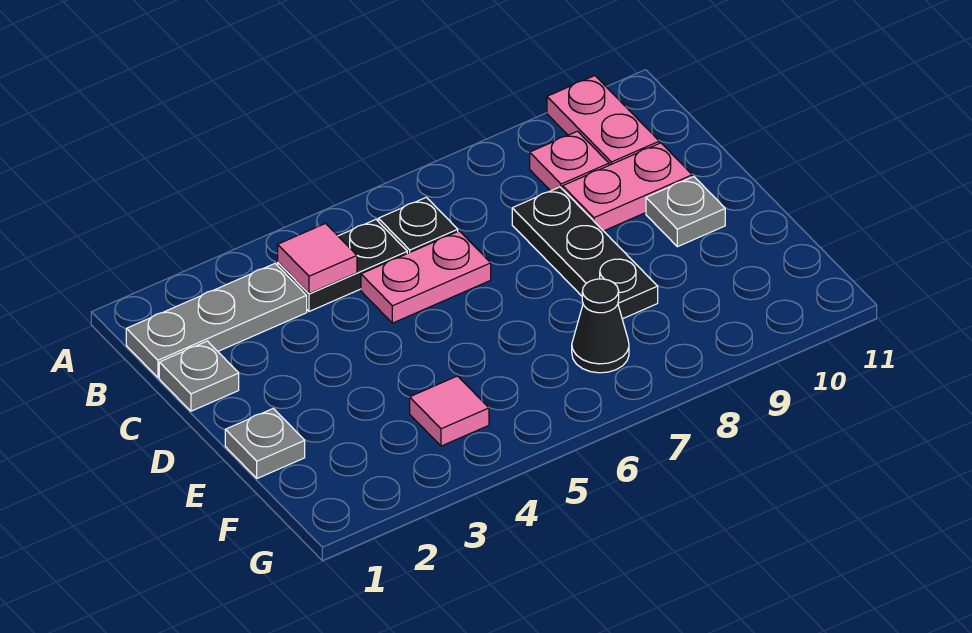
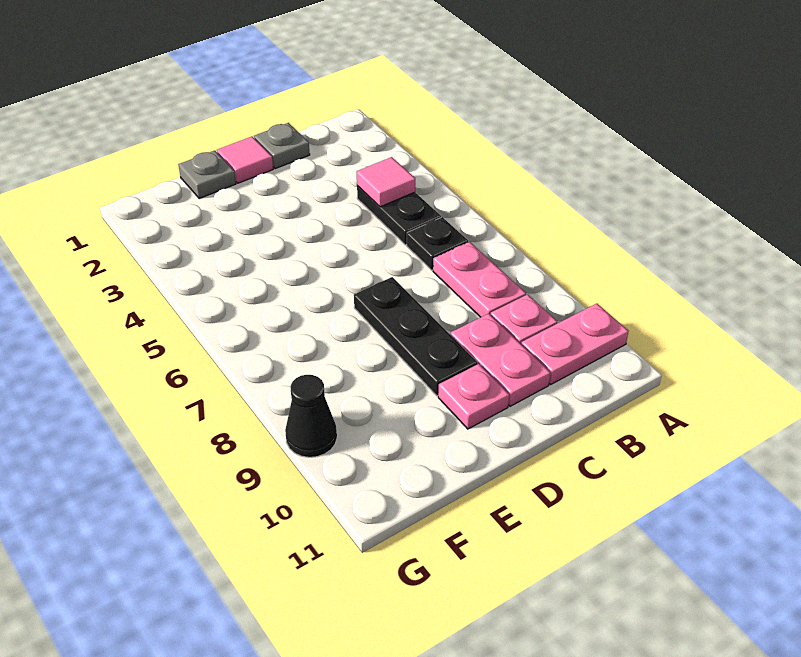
grey 1x3 plate [126,264,307,378] -> none
pink 1x2 plate [361,231,491,323] -> pink 1x2 plate moved to [433,242,526,317]
black 1x3 plate [512,187,658,319] -> black 1x3 plate turned to [354,277,477,396]
grey 1x1 plate [646,177,725,247] -> pink 1x1 plate [438,364,509,429]
pink 1x1 tile [410,376,489,446] -> pink 1x1 tile moved to [217,137,273,183]
black 1x1 cone [572,279,629,373] -> black 1x1 cone moved to [285,375,337,457]

